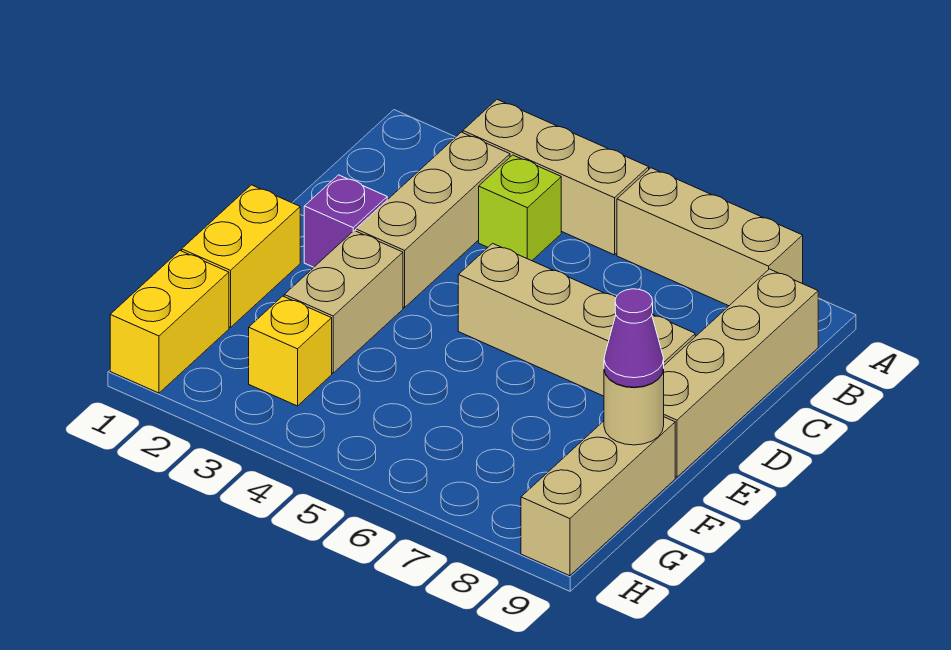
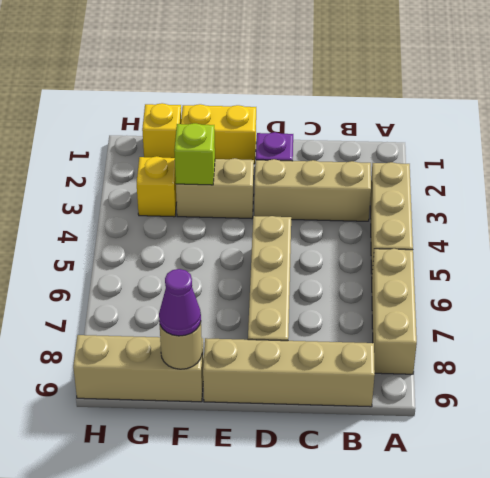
lime 1x1 brick [479,155,561,261] -> lime 1x1 brick moved to [174,123,215,185]
yellow 1x2 brick [110,251,229,393] -> yellow 1x1 brick [142,103,181,158]

